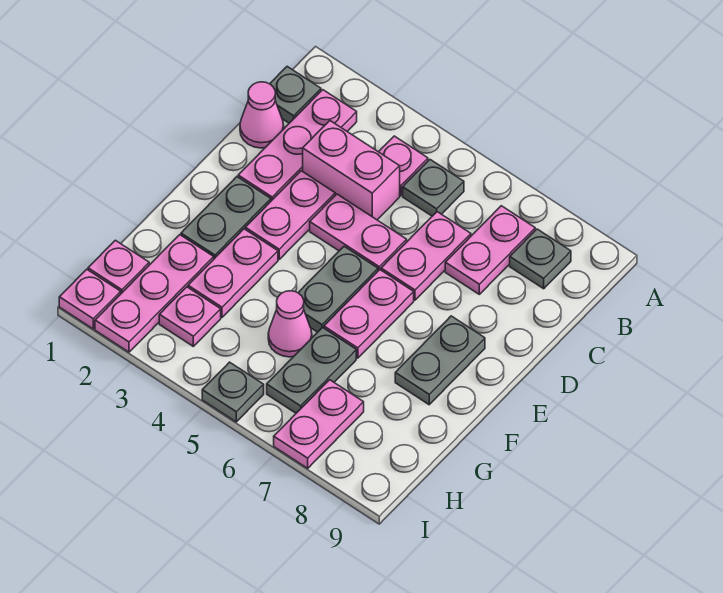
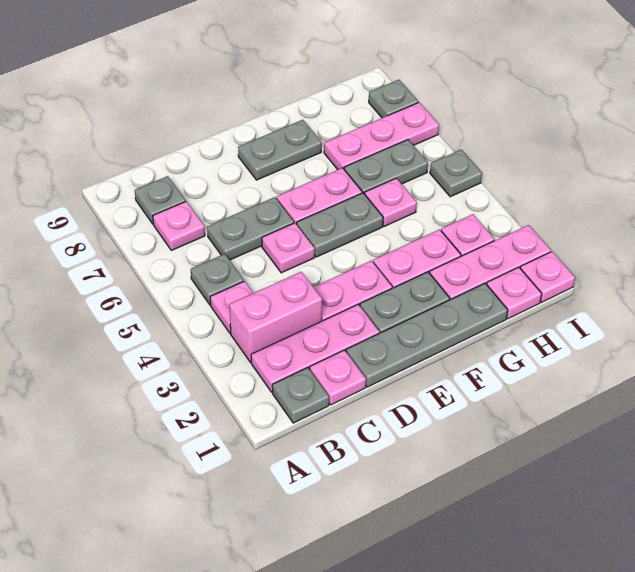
pink 1x2 plate [445,206,535,294] -> pink 1x1 plate [153,201,205,250]
pink 1x1 cone [240,82,284,148] -> pink 1x1 plate [310,350,366,405]
pink 1x2 brick [303,121,400,220] -> pink 1x2 brick turned to [229,272,322,362]
pink 1x2 plate [381,212,471,300] -> grey 1x2 plate [207,197,294,260]
none -> grey 1x4 plate [346,284,508,387]
pink 1x2 plate [310,194,407,271] -> pink 1x1 plate [262,223,315,273]
pink 1x1 cone [268,291,312,357] -> pink 1x1 plate [365,178,417,226]
pink 1x2 plate [274,380,364,468] -> pink 1x3 plate [324,102,439,170]
none -> grey 1x1 plate [369,80,418,118]

